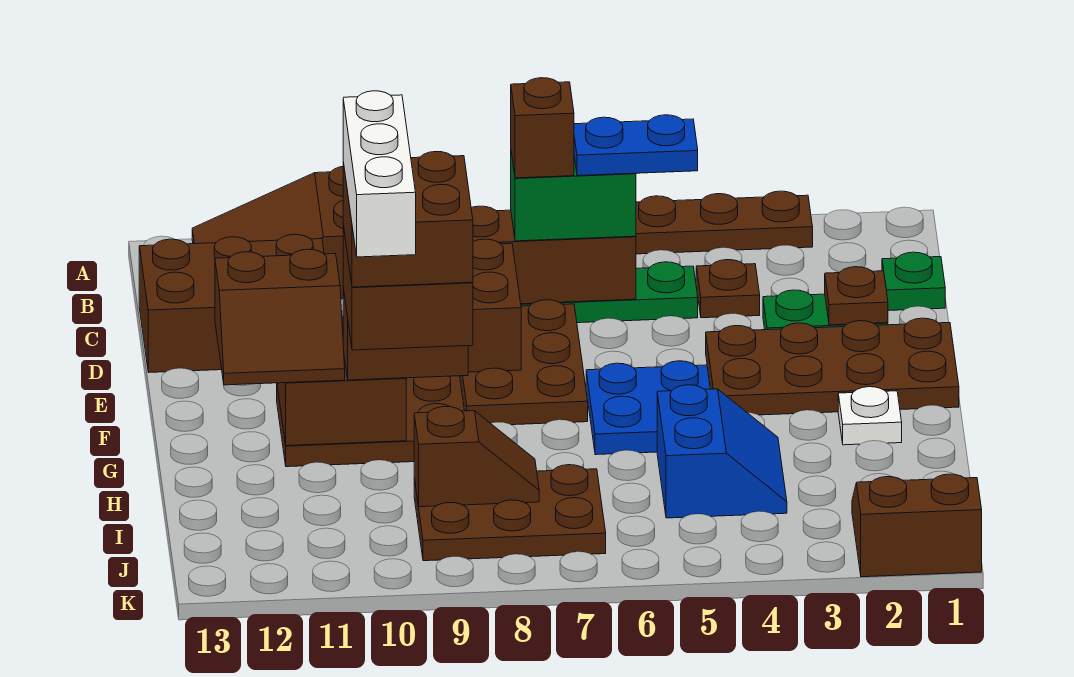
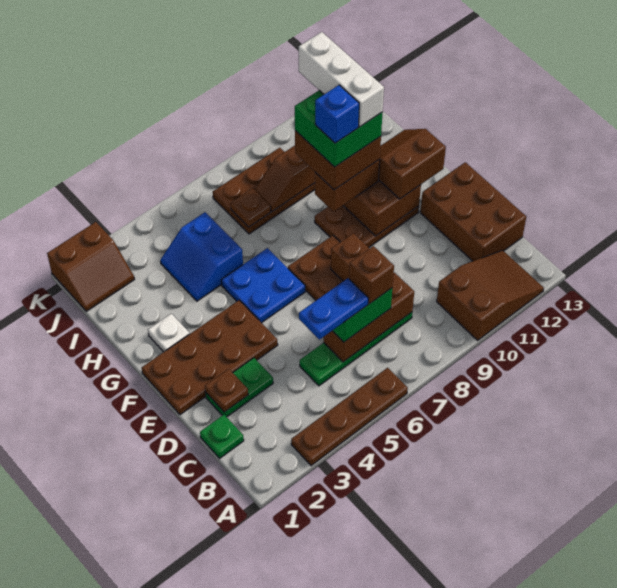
brown 1x1 plate [696,260,760,318] -> brown 1x1 plate moved to [231,188,271,227]
brown 2x3 brick [139,234,324,372] -> brown 2x3 brick turned to [420,162,526,261]
brown 2x2 brick [343,152,473,287] -> green 2x2 brick [295,90,383,167]
none -> blue 1x1 brick [315,85,359,143]

